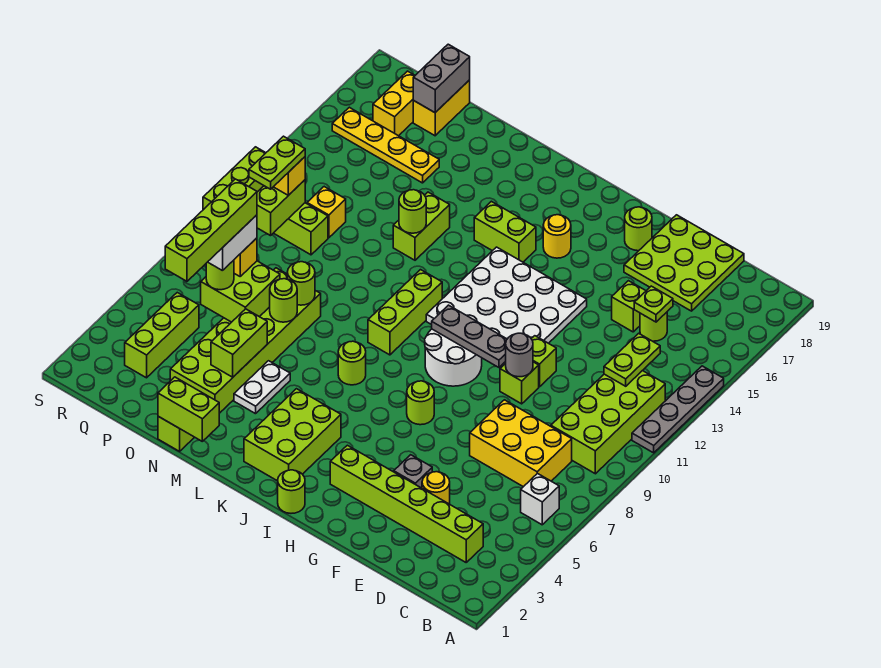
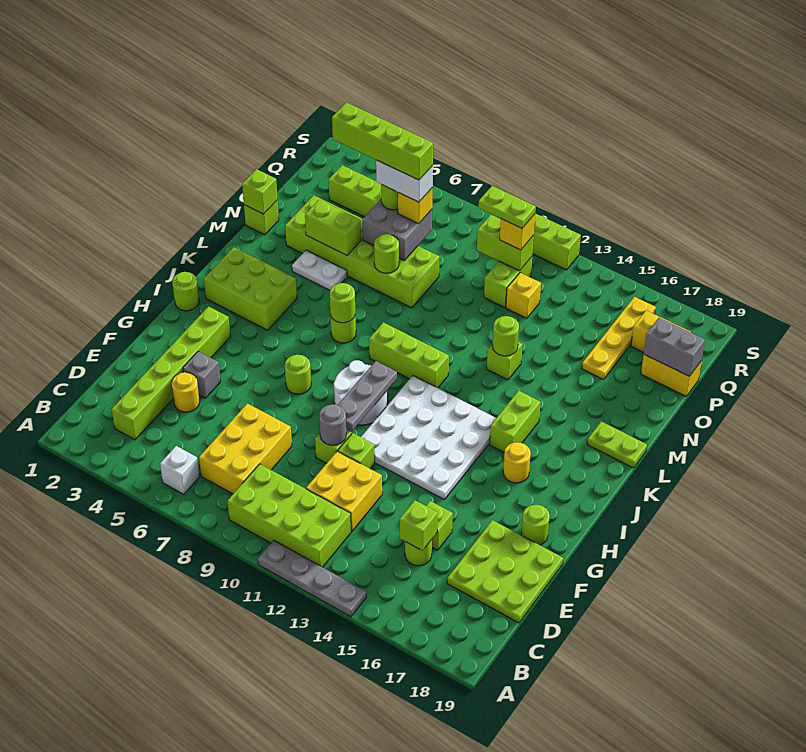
lime 1x2 plate [604,333,660,386] -> lime 1x2 plate moved to [587,421,647,468]
none -> yellow 2x2 brick [306,451,382,531]
lime 1x1 plate [634,286,673,322] -> lime 1x1 brick [400,500,438,550]
lime 1x2 brick [158,377,219,441] -> lime 1x1 brick [242,169,277,214]
lime 1x2 brick [393,192,450,260] -> lime 1x1 brick [487,342,523,380]
lime 1x1 round brick [287,262,315,305] -> lime 1x1 round brick moved to [330,283,355,323]
lime 2x2 brick [201,261,280,322] -> grey 2x2 brick [362,200,432,260]

